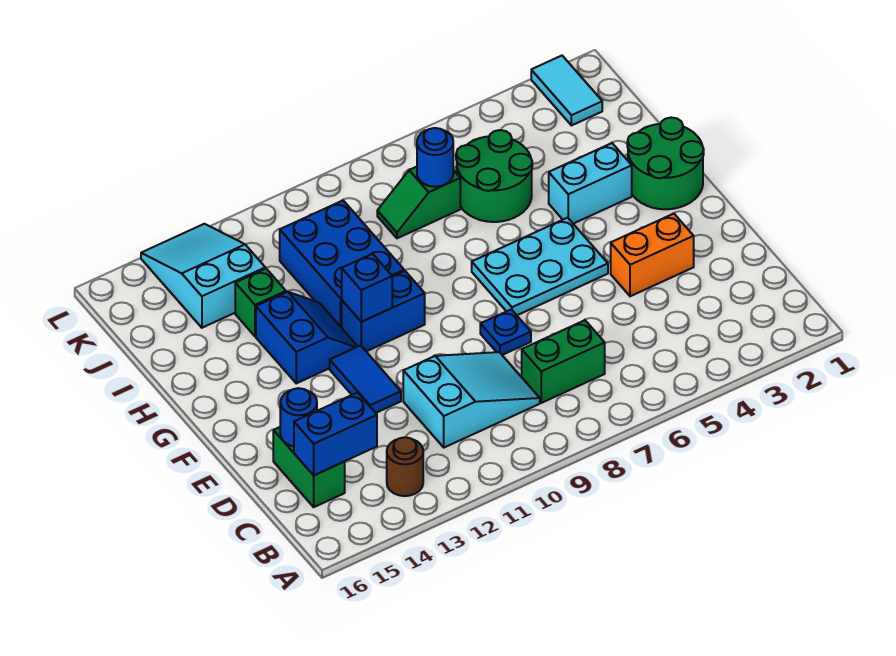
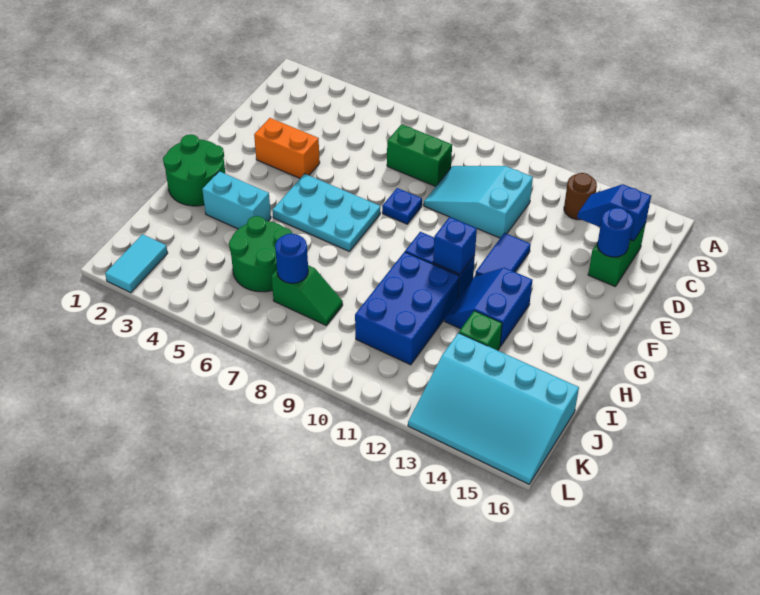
blue 1x2 brick [294,393,377,475] -> blue 1x2 slope [577,184,651,241]
cyan 2x3 slope [141,224,265,328] -> cyan 3x4 slope [408,333,579,484]

